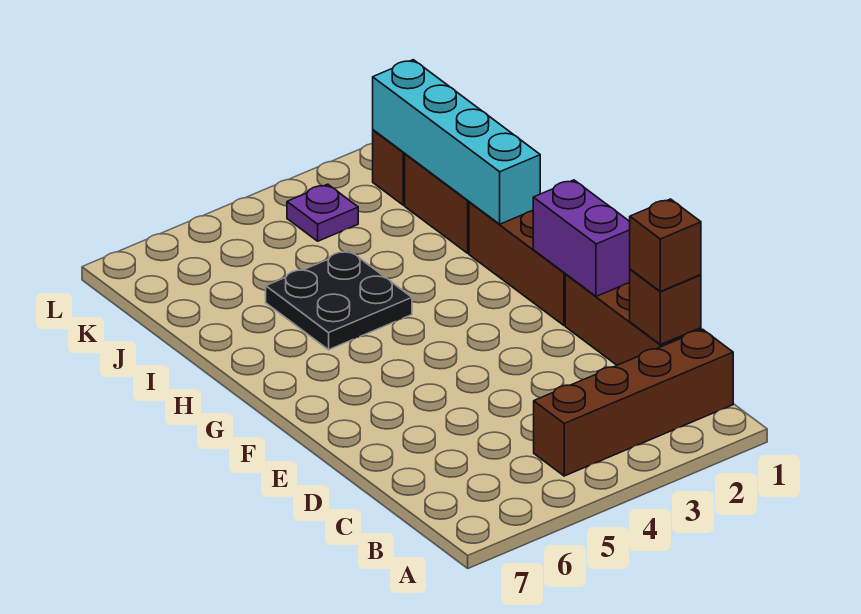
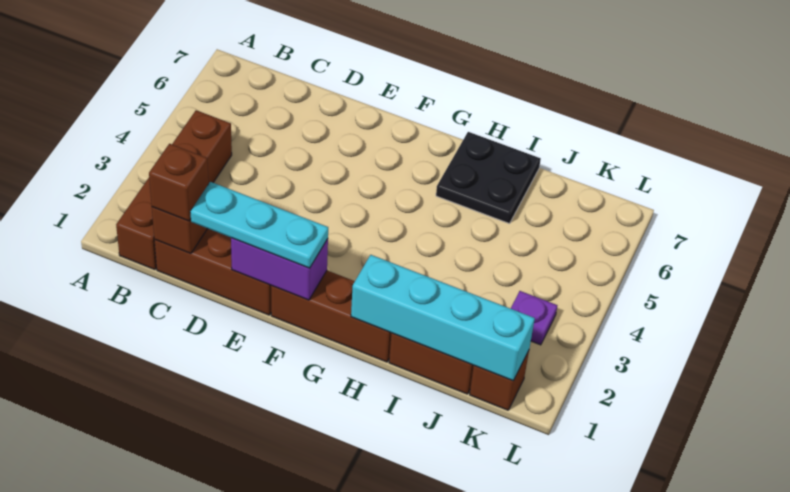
none -> cyan 1x3 plate [190,182,328,268]
black 2x2 plate [266,251,412,350] -> black 2x2 plate moved to [436,132,541,224]

